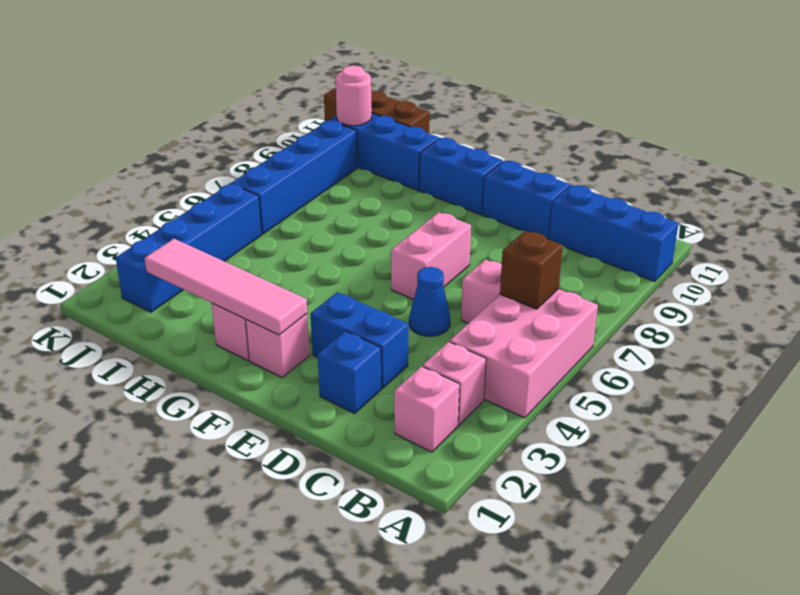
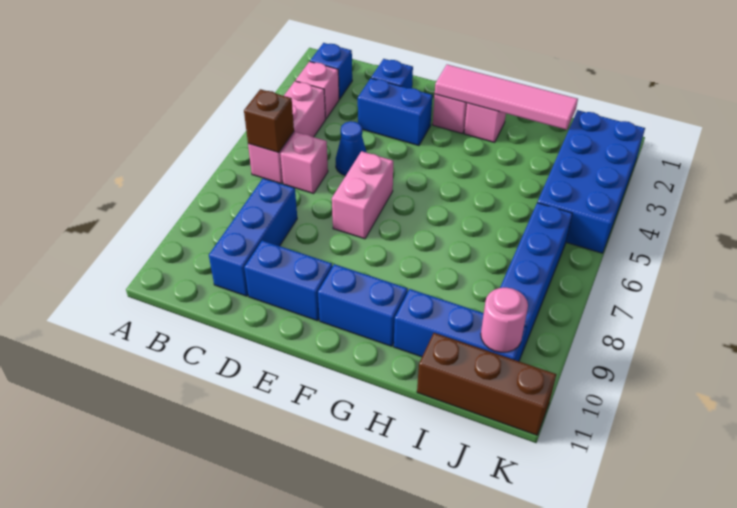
pink 2x3 brick [450,289,598,418] -> pink 1x3 brick [248,81,325,184]
blue 1x3 brick [549,185,679,281] -> blue 1x3 brick turned to [209,178,297,296]
pink 1x1 brick [394,366,459,452] -> blue 1x1 brick [310,43,352,99]
blue 1x4 brick [116,184,262,312] -> blue 2x4 brick [537,110,645,253]

